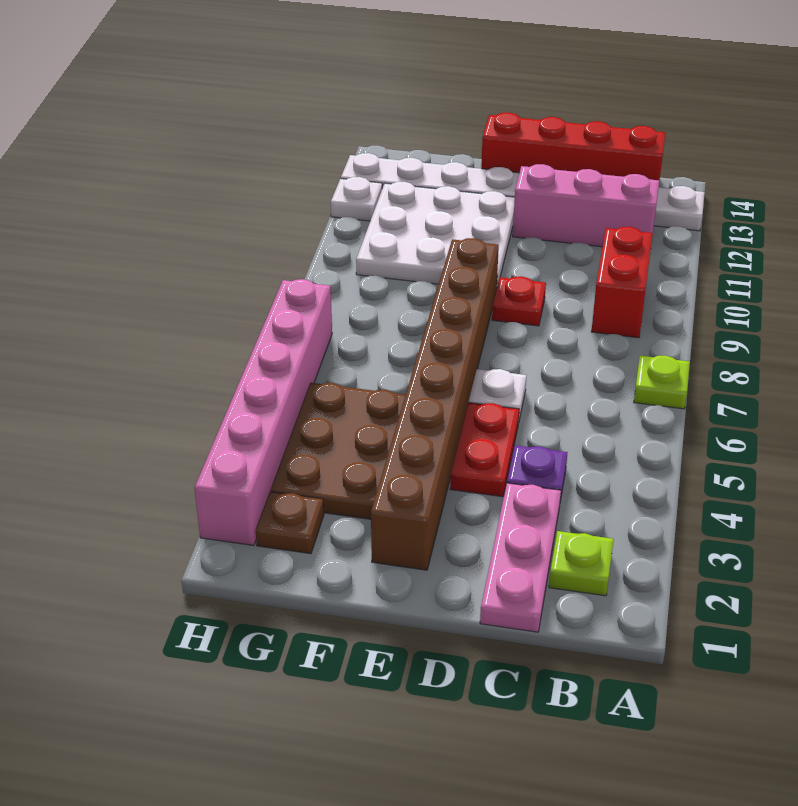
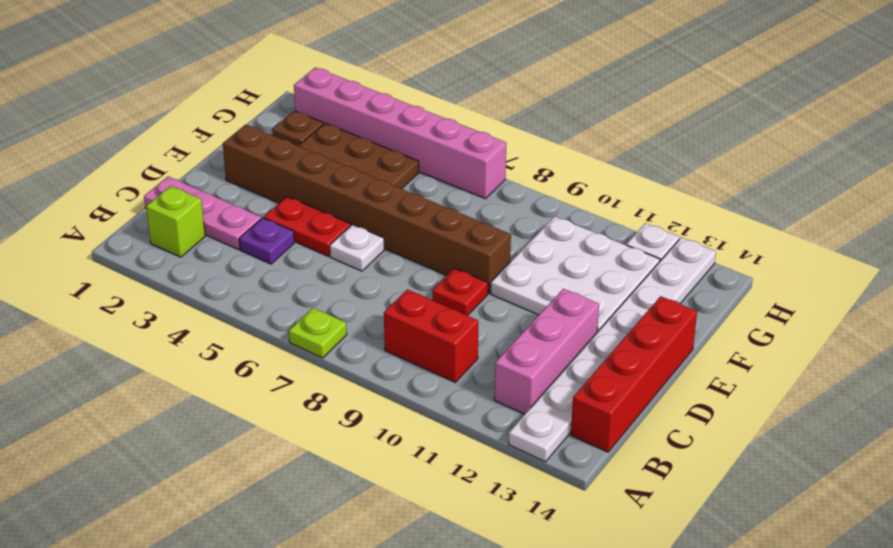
lime 1x1 plate [549,531,614,596] -> lime 1x1 brick [146,186,205,257]

